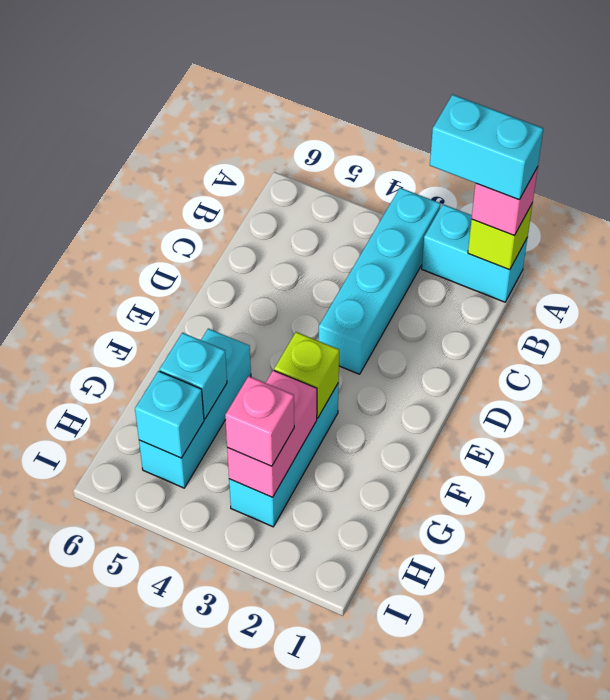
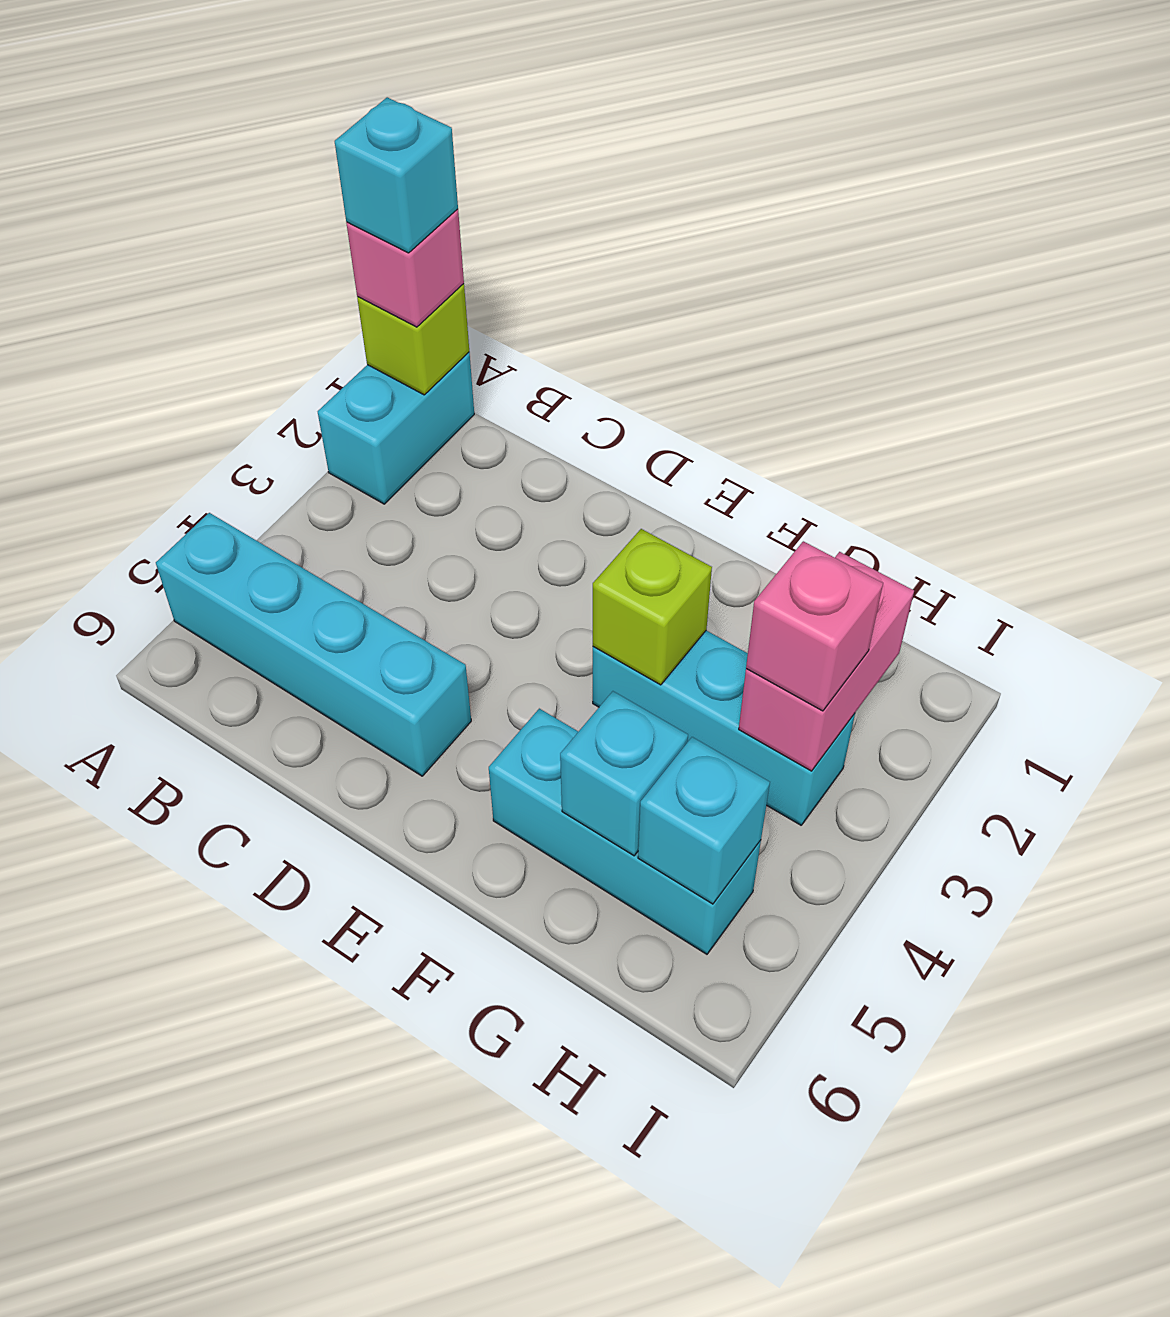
cyan 1x2 brick [430,94,543,200] -> cyan 1x1 brick [335,97,458,253]
cyan 1x4 brick [319,188,441,374] -> cyan 1x4 brick moved to [156,513,471,776]
pink 1x2 brick [227,370,317,497] -> pink 1x2 brick turned to [739,552,914,771]

